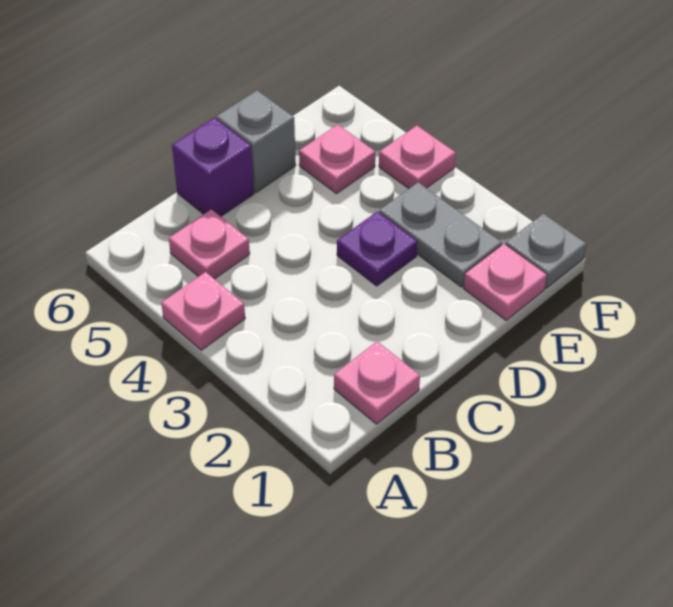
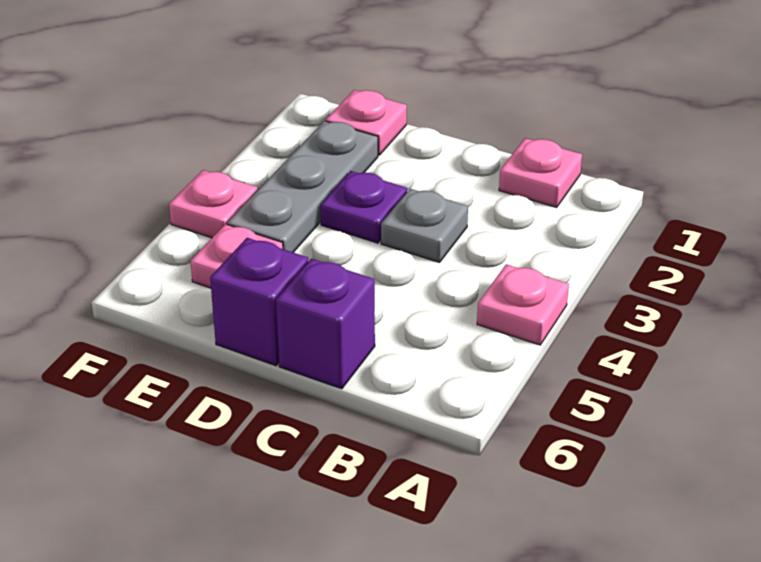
pink 1x1 plate [169,209,250,279] -> none
grey 1x1 brick [216,90,296,192] -> purple 1x1 brick [210,238,308,366]
grey 1x2 plate [379,182,502,287] -> grey 1x3 plate [227,121,378,252]
grey 1x1 plate [506,214,586,288] -> grey 1x1 plate moved to [381,189,468,263]

